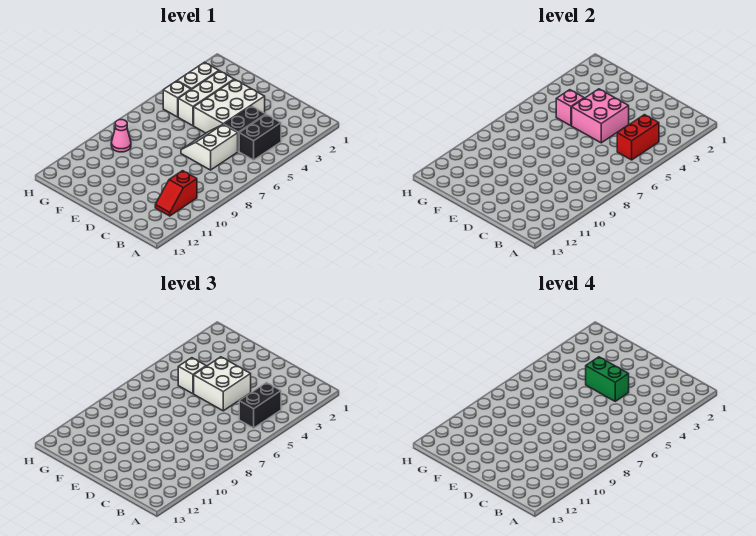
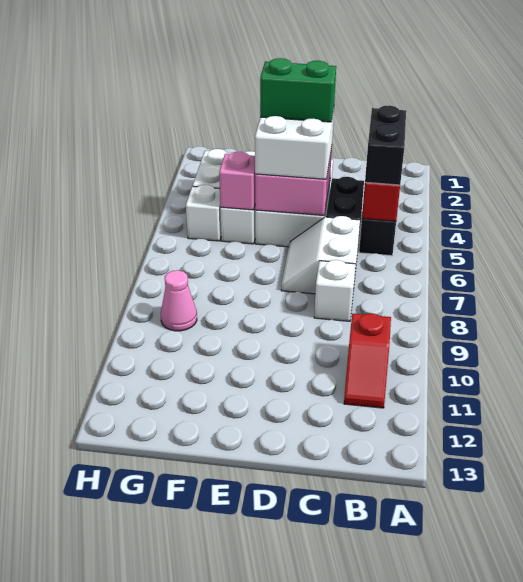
white 1x1 brick [178,358,206,394] -> white 1x1 brick moved to [314,260,355,321]

